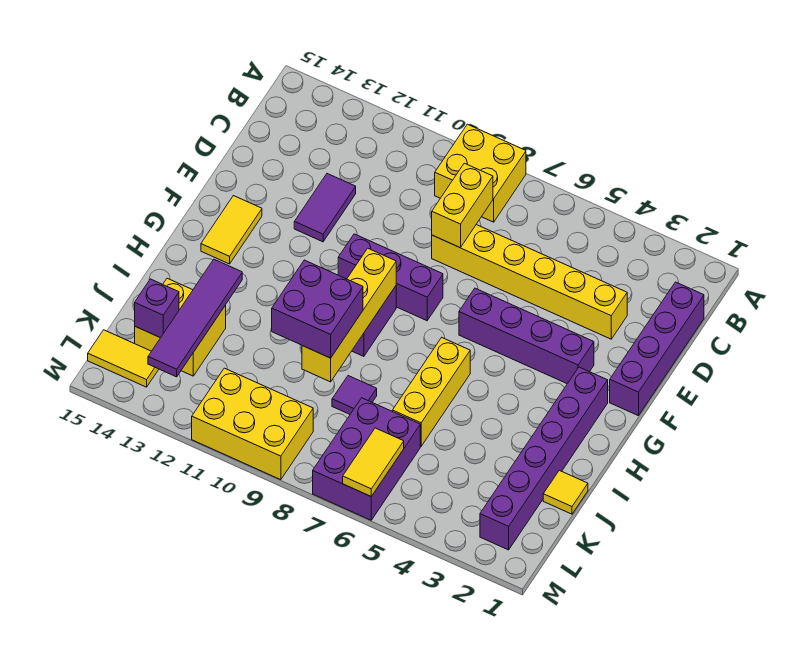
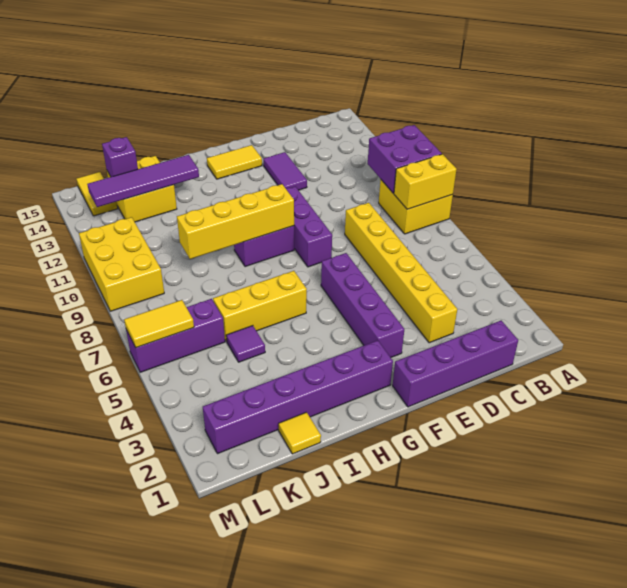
yellow 1x2 brick [432,163,493,248] -> yellow 1x2 brick moved to [394,154,457,209]
purple 1x2 tile [294,174,356,242] -> purple 1x2 tile turned to [263,152,307,190]
purple 2x2 brick [272,260,363,358] -> purple 2x2 brick moved to [368,125,442,193]
purple 1x1 tile [332,376,377,414] -> purple 1x1 tile moved to [226,326,265,362]
purple 2x3 brick [313,398,420,520] -> purple 1x3 brick [126,299,225,372]

